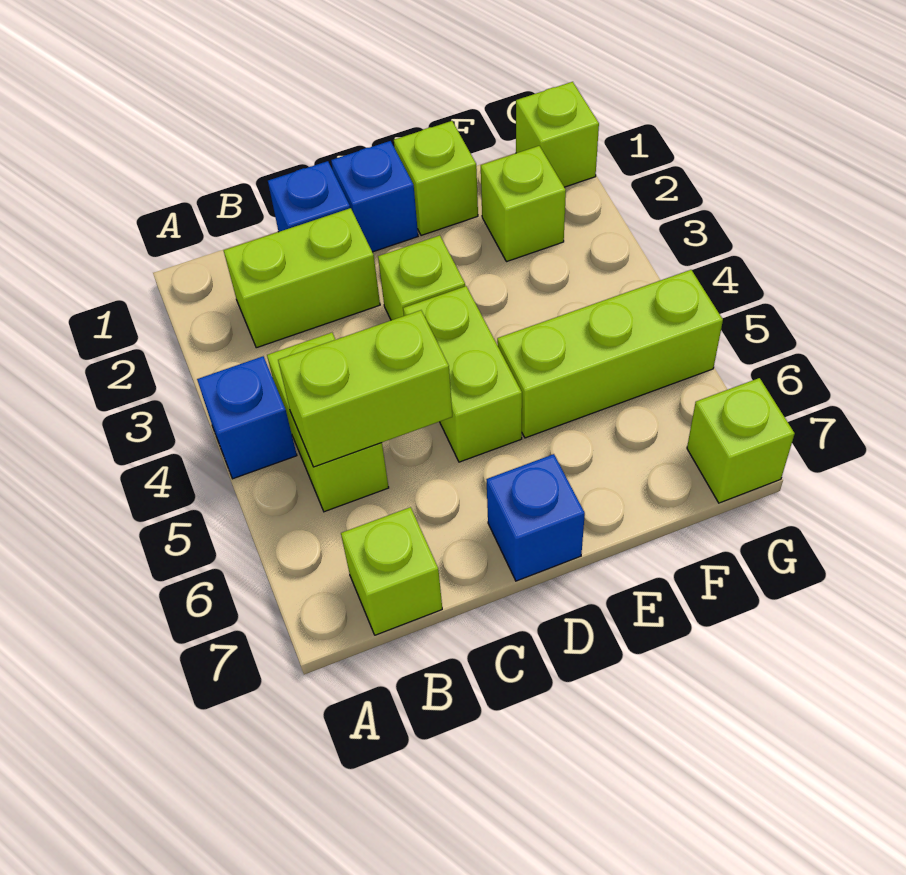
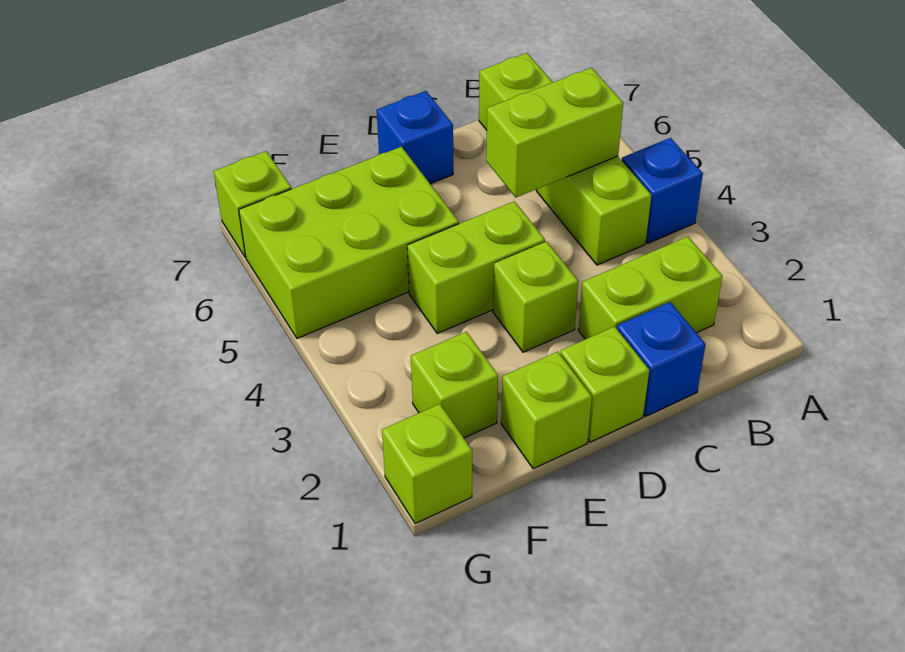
blue 1x1 brick [331,141,418,252] -> lime 1x1 brick [560,327,649,442]
lime 1x2 brick [403,286,522,462] -> lime 1x2 brick turned to [407,201,545,333]
lime 1x3 brick [497,270,723,438] -> lime 2x3 brick [239,147,459,338]

